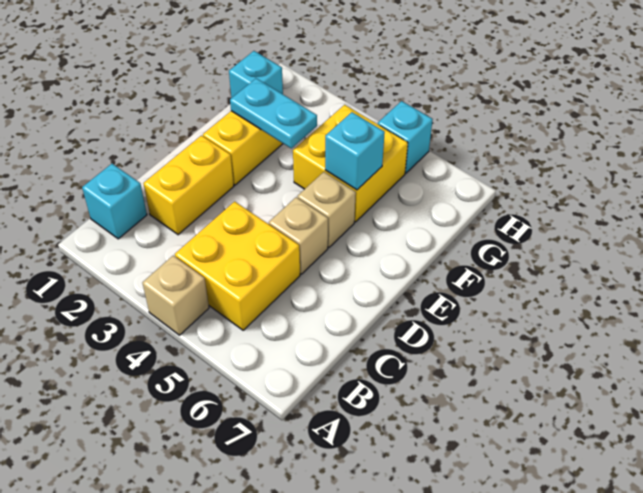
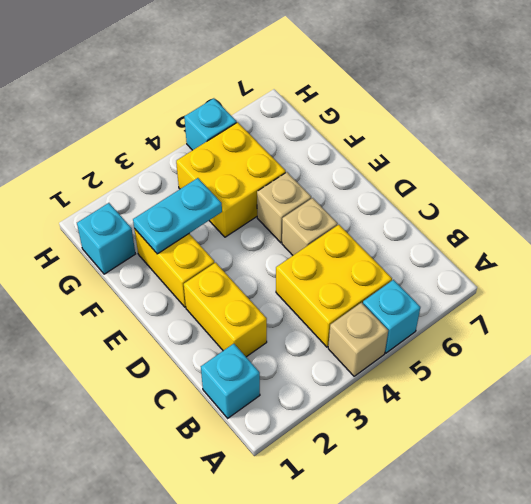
cyan 1x1 brick [325,112,385,190] -> cyan 1x1 brick moved to [363,280,420,353]

